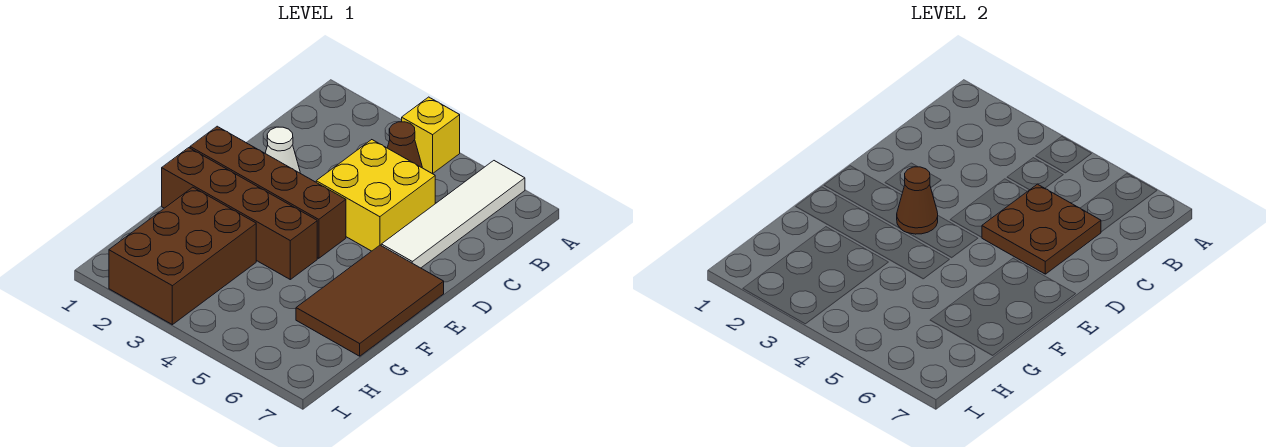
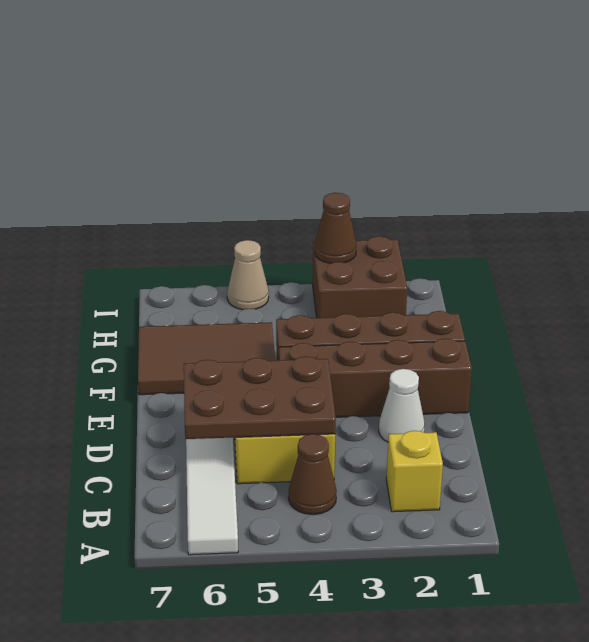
yellow 1x1 brick [402,97,460,174] -> yellow 1x1 brick moved to [386,431,443,512]
brown 2x2 plate [982,184,1101,274] -> brown 2x3 plate [184,356,336,439]
brown 1x1 cone [897,167,938,234] -> brown 1x1 cone moved to [315,193,356,263]
brown 2x3 tile [296,245,444,356] -> brown 2x3 tile turned to [138,322,275,395]
brown 2x3 brick [109,187,256,325] -> brown 2x2 brick [312,236,407,318]
none -> tan 1x1 cone [227,240,269,310]

